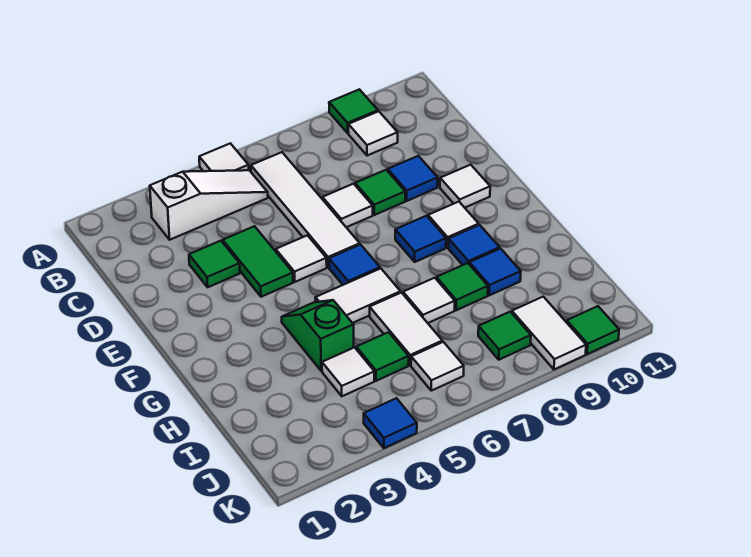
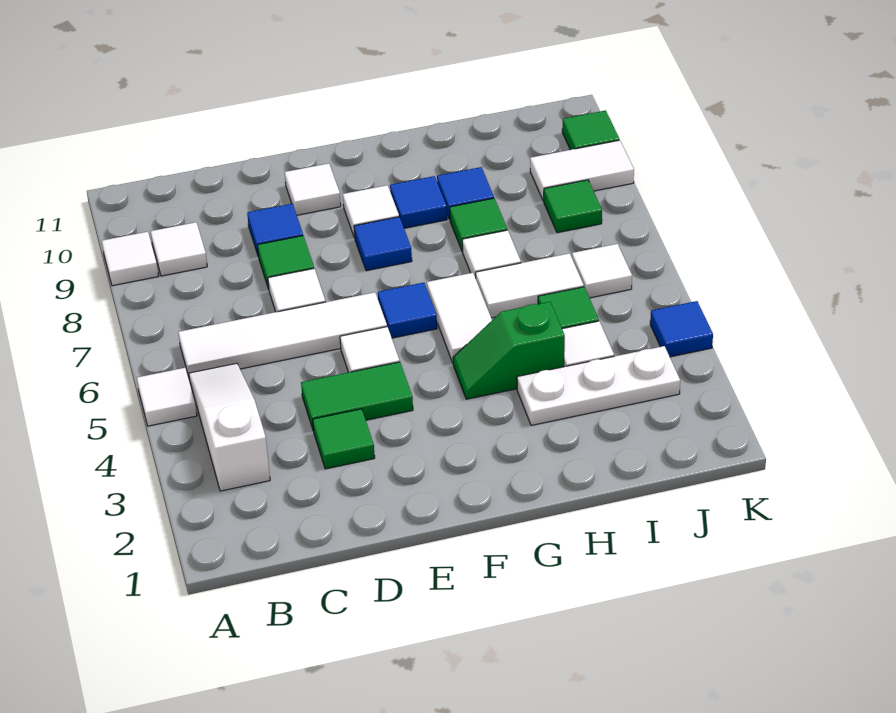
green 1x1 tile [329,89,378,133] -> white 1x1 tile [102,232,158,286]
none -> white 1x3 plate [517,346,680,425]

